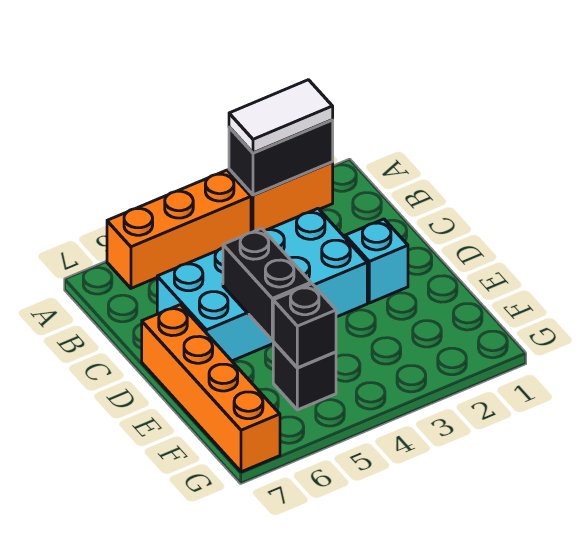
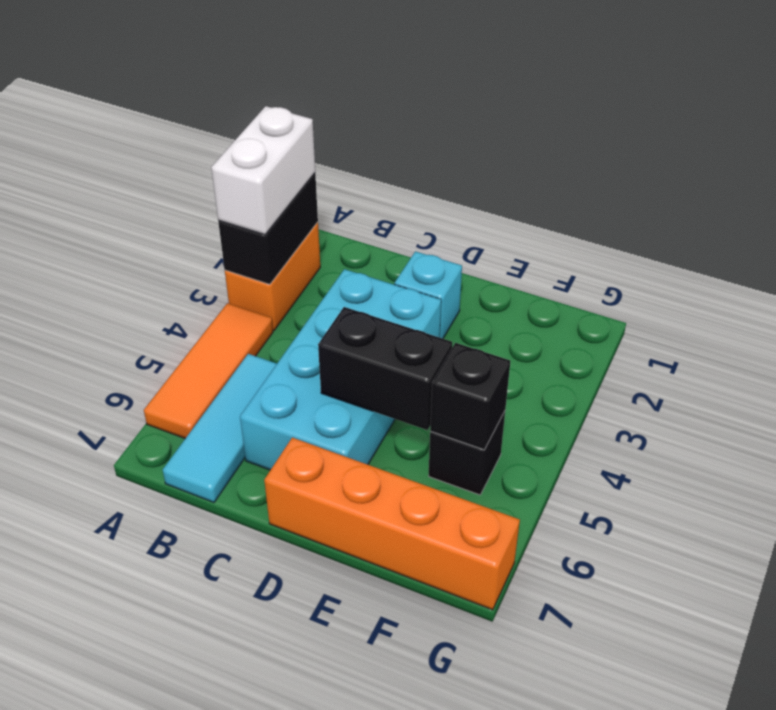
white 1x2 tile [229,80,333,153] -> white 1x2 brick [211,106,315,235]
orange 1x3 brick [107,170,251,288] -> orange 1x3 tile [144,303,273,438]
none -> cyan 1x3 tile [163,354,277,502]

